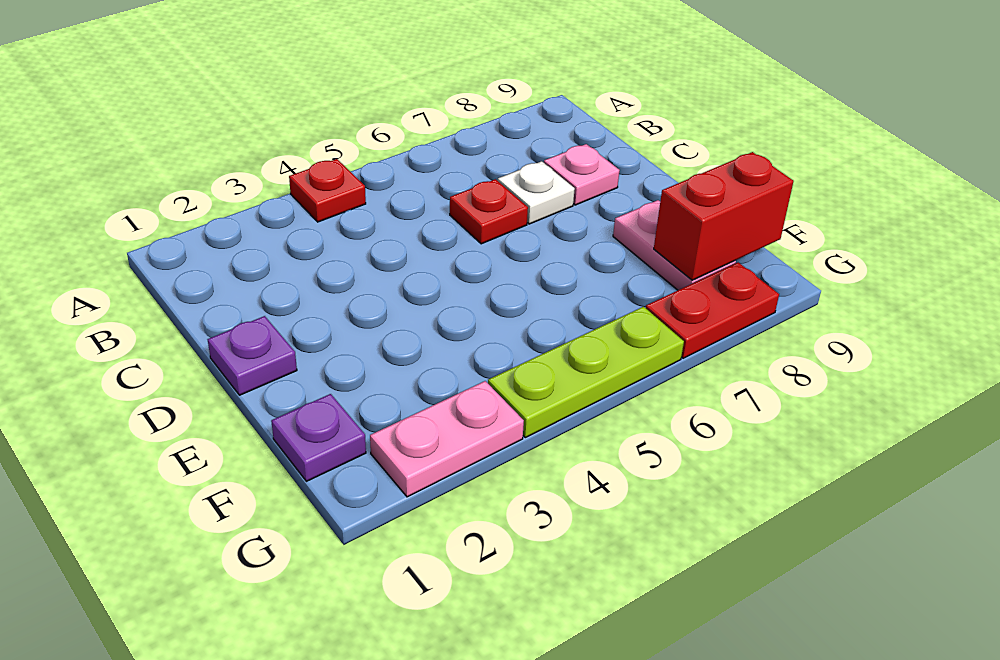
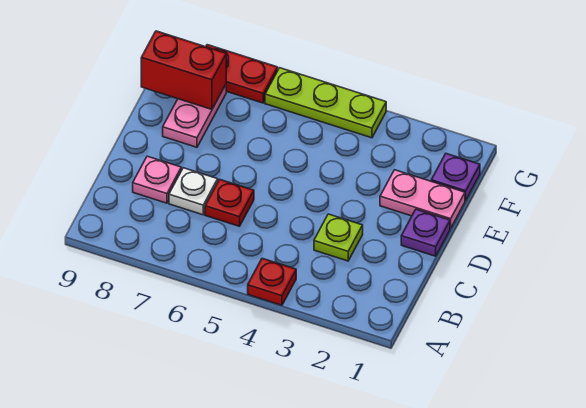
none -> lime 1x1 plate [314,214,363,261]
pink 1x2 plate [370,381,524,497] -> pink 1x2 plate moved to [380,170,465,228]

